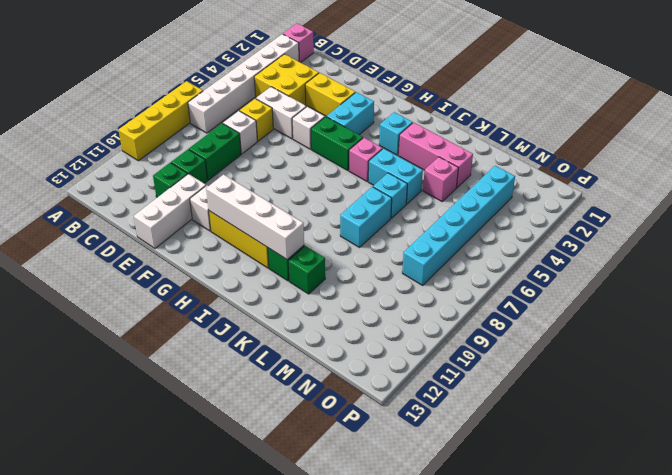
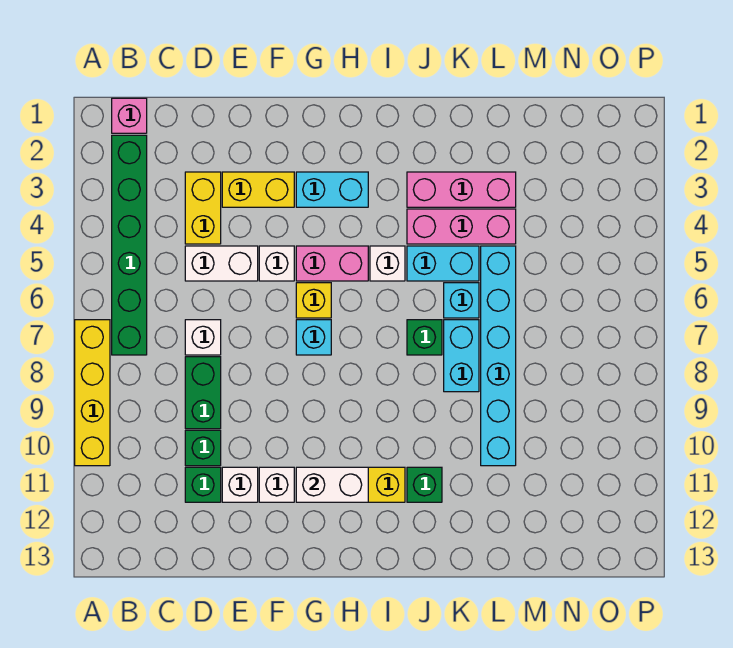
white 1x6 brick [188,34,299,133] -> green 1x6 brick [112,135,147,355]
yellow 2x2 brick [254,54,319,105] -> yellow 1x2 brick [185,172,221,244]
yellow 1x1 brick [240,99,273,141] -> yellow 1x1 brick moved to [296,283,331,318]
white 1x3 brick [134,174,206,248] -> white 1x1 brick [222,467,258,502]
cyan 1x2 brick [327,92,374,135] -> cyan 1x2 brick turned to [296,172,368,207]
green 1x2 brick [311,117,363,171] -> pink 1x2 brick [296,246,368,281]
white 1x4 brick [206,174,304,260] -> white 1x2 brick [296,467,368,502]
cyan 1x1 brick [379,112,413,155] -> cyan 1x1 brick moved to [296,320,331,355]
pink 1x1 brick [349,138,383,181] -> white 1x1 brick [370,246,405,281]
green 1x1 brick [288,246,325,294] -> green 1x1 brick moved to [407,320,442,355]
pink 1x1 brick [423,157,458,201] -> pink 1x3 brick [407,209,516,244]
cyan 1x6 brick [402,166,515,285] -> cyan 1x6 brick moved to [481,246,516,466]

